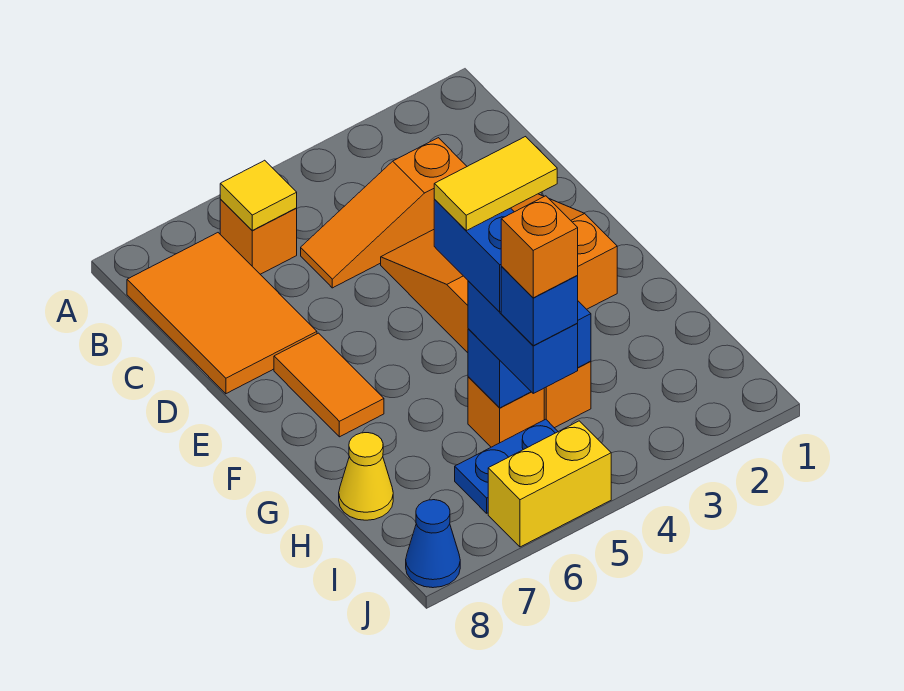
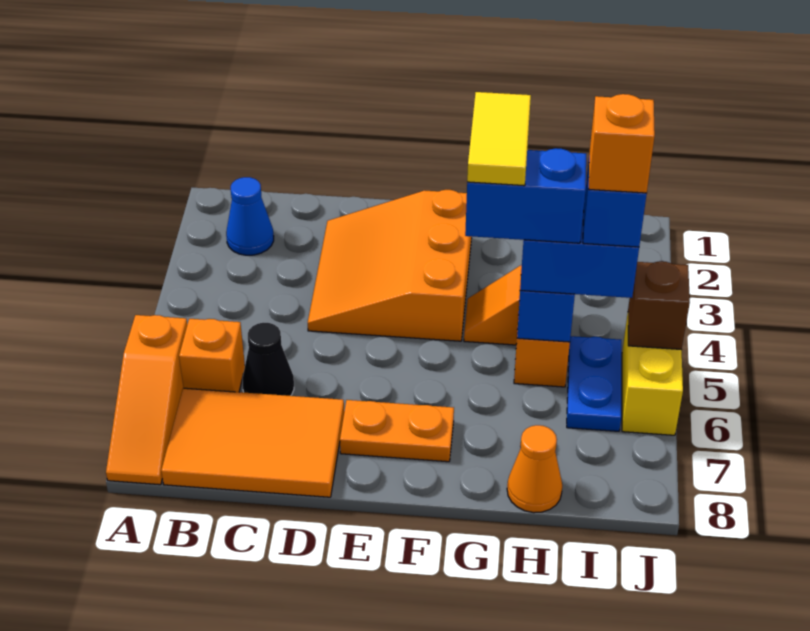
yellow 1x1 tile [220,160,297,230] -> none
orange 1x3 slope [301,138,467,288] -> orange 1x3 slope moved to [106,315,187,485]
none -> black 1x1 cone [243,323,294,396]
orange 1x2 tile [274,333,384,437] -> orange 1x2 plate [340,400,454,462]
yellow 1x1 cone [339,433,393,520] -> orange 1x1 cone [507,425,562,513]
none -> brown 1x1 brick [628,261,690,350]
blue 1x1 cone [406,500,460,588] -> blue 1x1 cone moved to [226,177,274,255]

